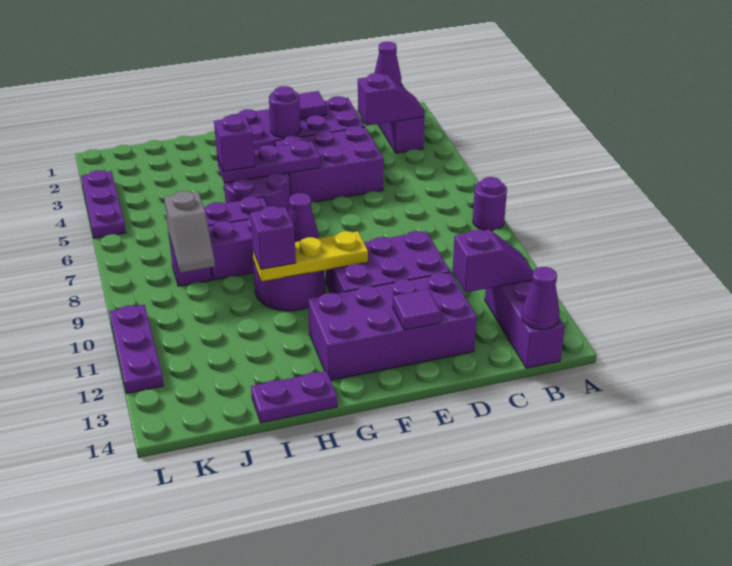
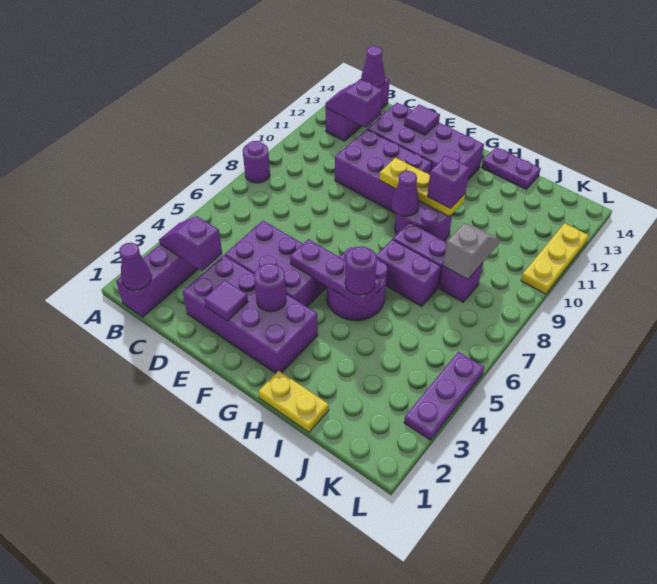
none -> yellow 1x2 plate [259,371,329,432]
purple 1x1 brick [214,115,255,172] -> purple 1x1 round brick [345,246,377,295]
purple 1x3 plate [109,305,164,393] -> yellow 1x3 plate [521,223,589,294]

